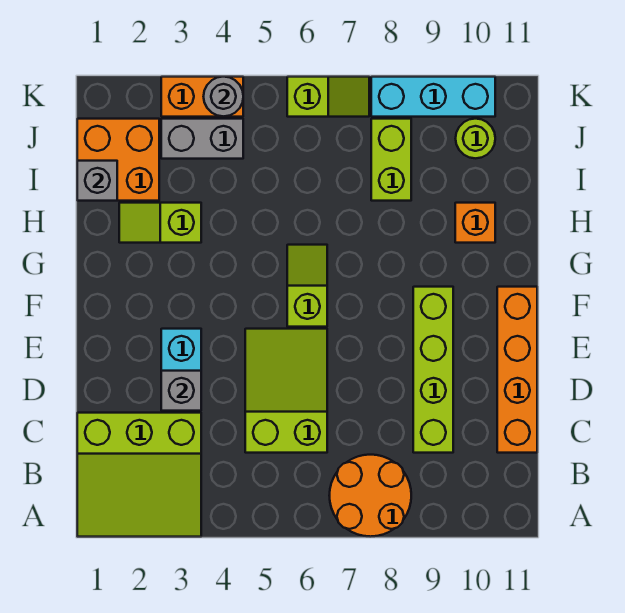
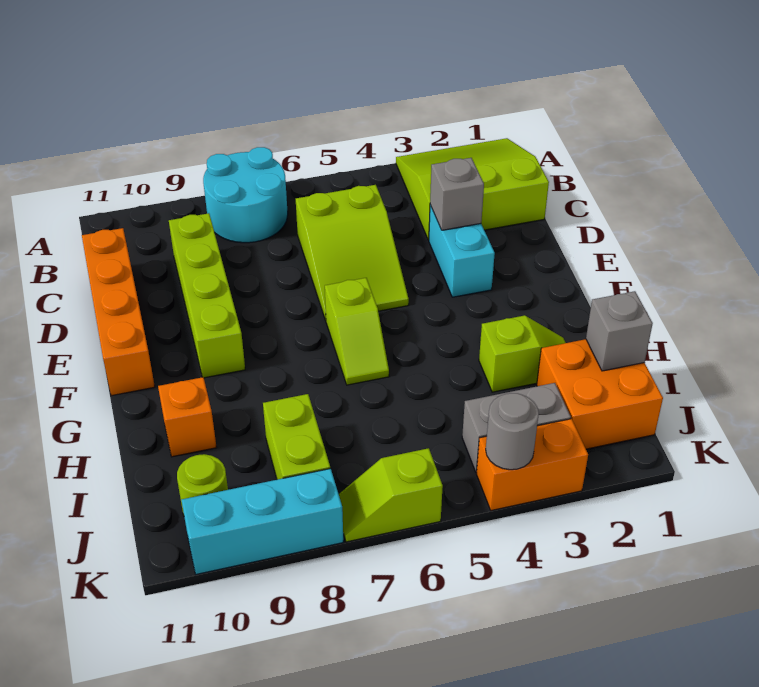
orange 2x2 round brick [329,455,411,537] -> cyan 2x2 round brick [203,147,288,243]

